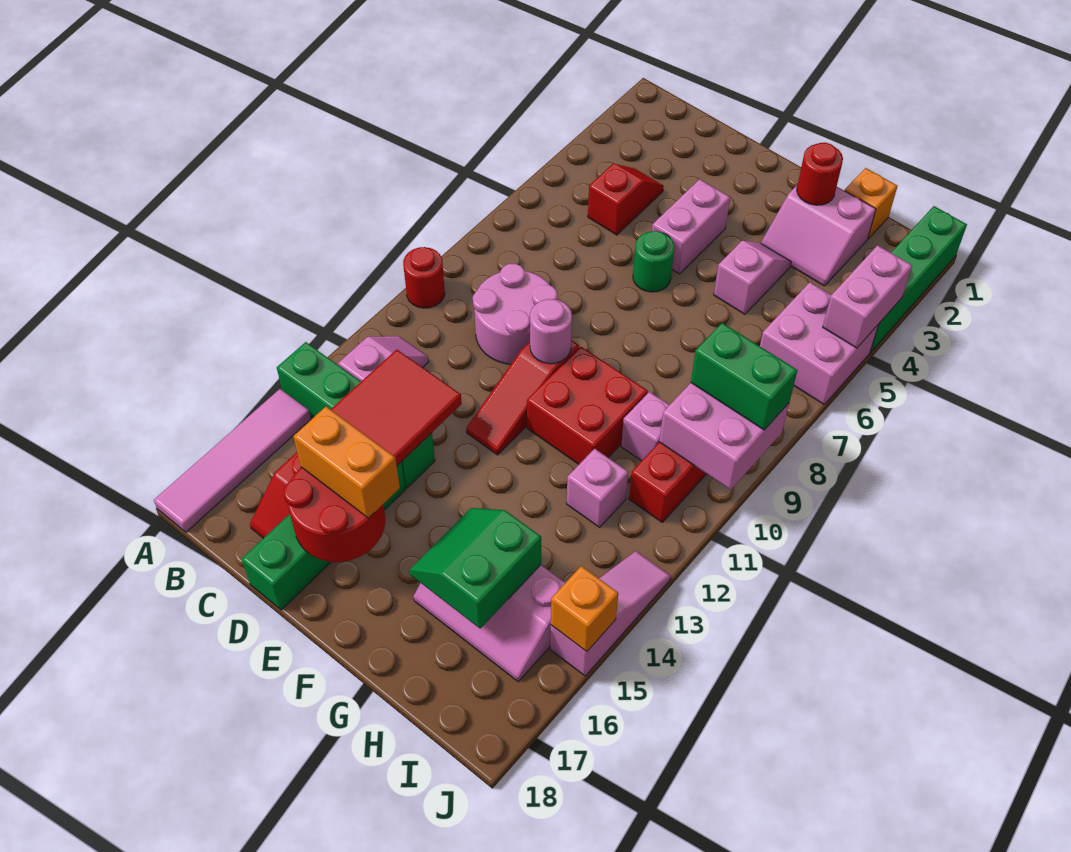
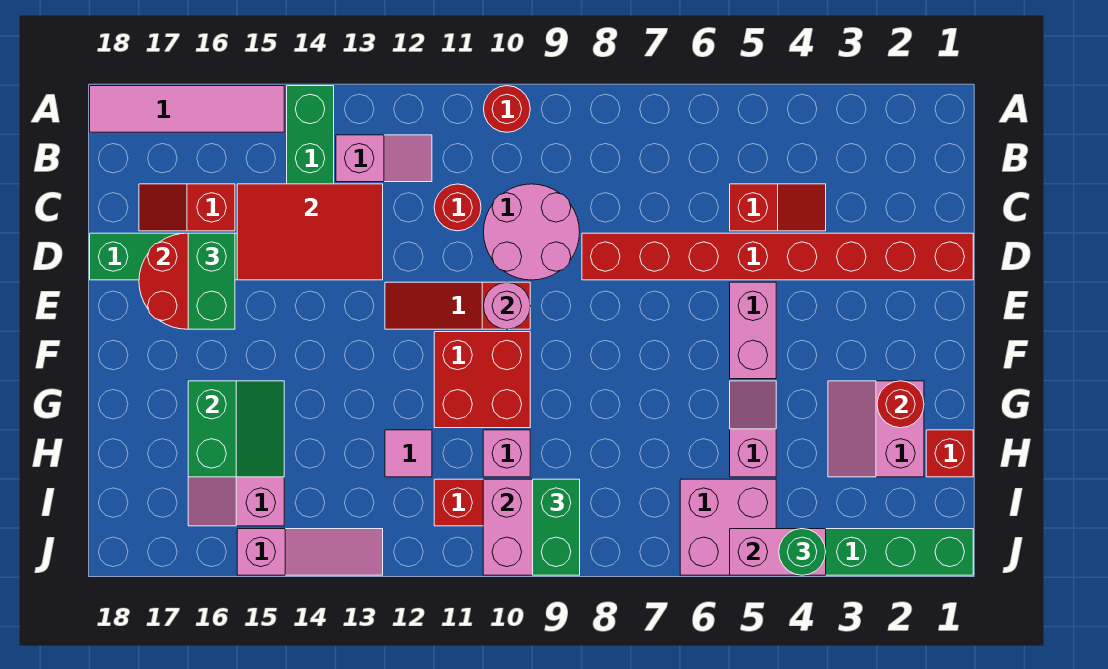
none -> red 1x1 round brick [434,184,481,231]
none -> red 1x8 brick [582,233,973,280]
orange 1x2 brick [293,407,400,518] -> green 1x2 brick [188,233,235,329]
pink 1x2 brick [652,179,730,274] -> pink 1x2 brick turned to [730,282,776,379]
green 1x1 round brick [633,231,675,292] -> green 1x1 round brick moved to [779,529,826,575]
pink 1x2 slope [714,241,791,314] -> pink 1x2 slope turned to [730,381,776,477]
green 2x2 slope [410,508,541,628] -> green 2x2 slope turned to [188,381,284,477]
orange 1x1 brick [845,168,898,239] -> red 1x1 brick [926,430,973,477]
pink 1x1 brick [567,449,628,527] -> pink 1x1 tile [385,430,432,477]
orange 1x1 brick [551,566,618,652] -> none

